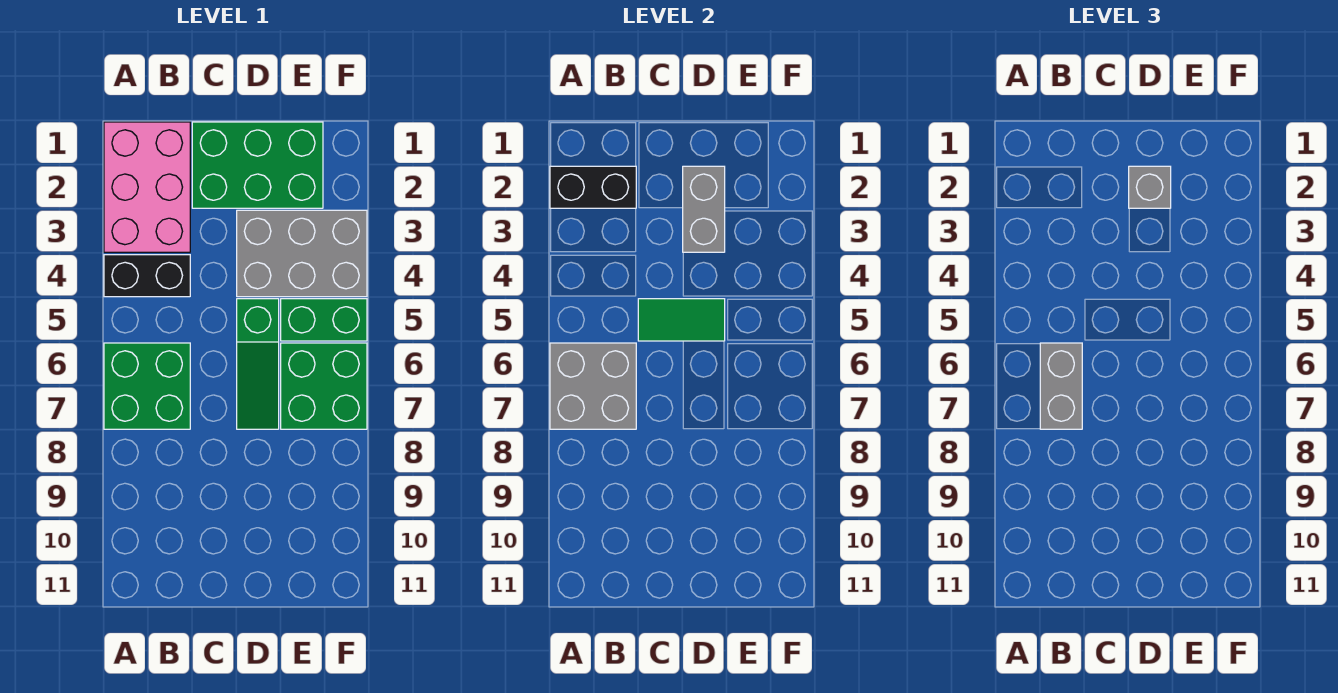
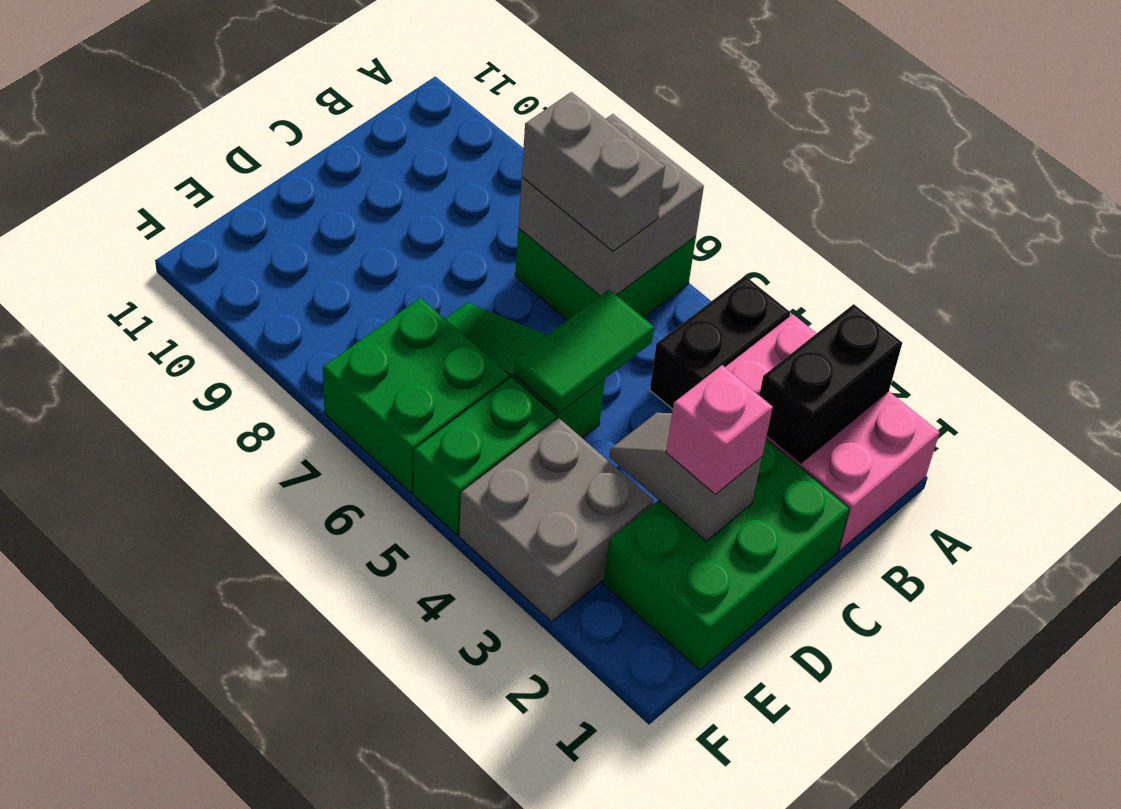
grey 1x2 brick [683,166,725,252] -> grey 1x2 slope [609,413,762,541]
grey 1x1 brick [1129,166,1171,208] -> pink 1x1 brick [666,365,773,494]
grey 2x3 brick [237,210,367,297] -> grey 2x2 brick [459,418,654,622]

